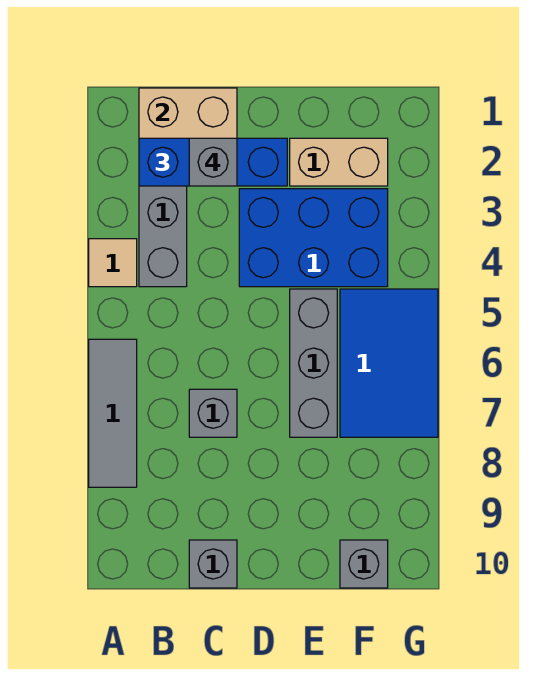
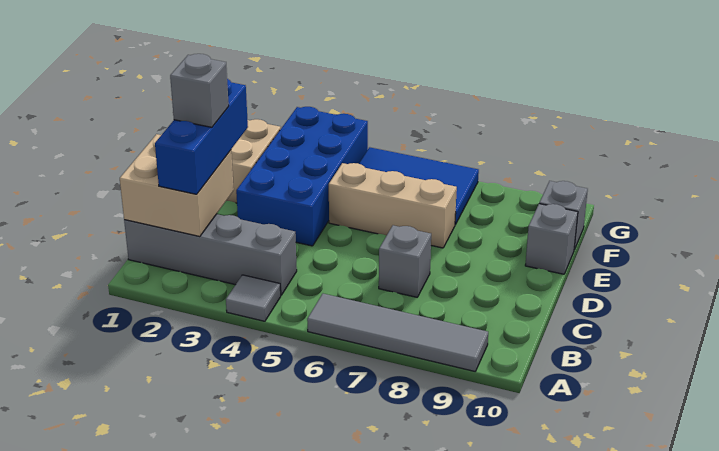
tan 1x1 tile [89,239,137,287] -> grey 1x1 tile [226,275,281,321]
grey 1x3 tile [89,339,137,487] -> grey 1x4 tile [307,294,488,371]
grey 1x1 brick [189,540,237,588] -> grey 1x1 brick moved to [525,204,578,274]
blue 2x3 brick [239,189,388,287] -> blue 2x4 brick [236,107,368,246]
grey 1x3 brick [290,289,337,437] -> tan 1x3 brick [329,163,457,248]

